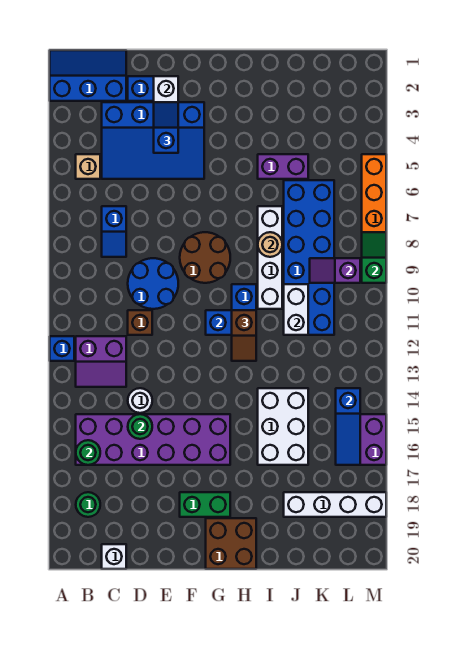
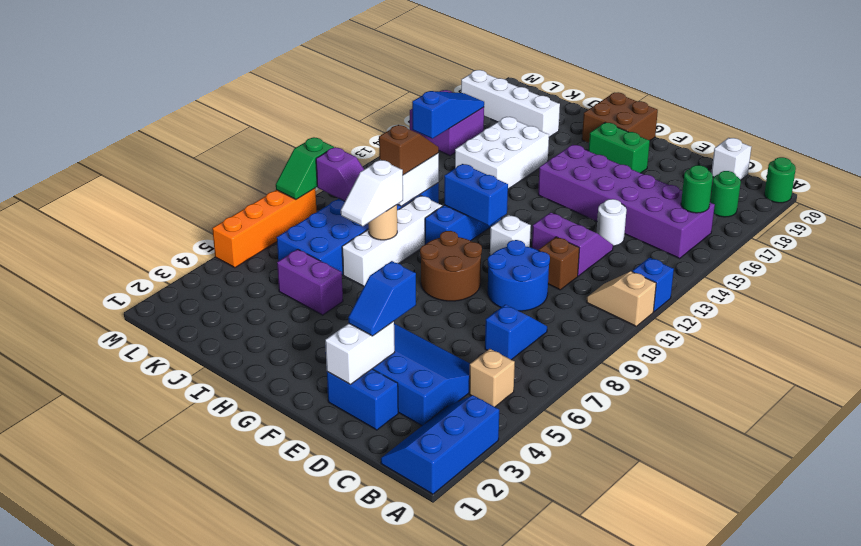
blue 2x3 slope [50,50,126,101] -> blue 2x3 slope turned to [381,395,499,494]
none -> tan 1x2 slope [587,271,656,326]
purple 2x2 slope [76,336,126,387] -> purple 2x2 slope moved to [532,213,613,276]
green 1x1 round brick [128,414,152,439] -> green 1x1 round brick moved to [764,157,796,203]
none -> white 1x1 brick [490,215,531,255]
brown 1x2 slope [232,310,256,361] -> brown 1x2 slope moved to [379,125,439,175]
none -> white 1x2 slope [341,160,403,226]

